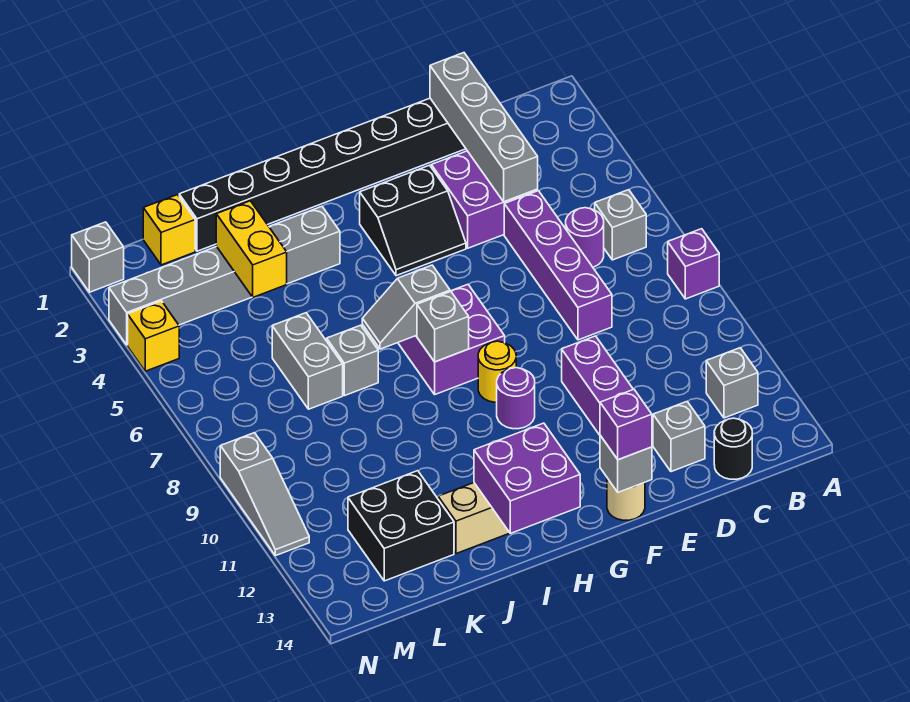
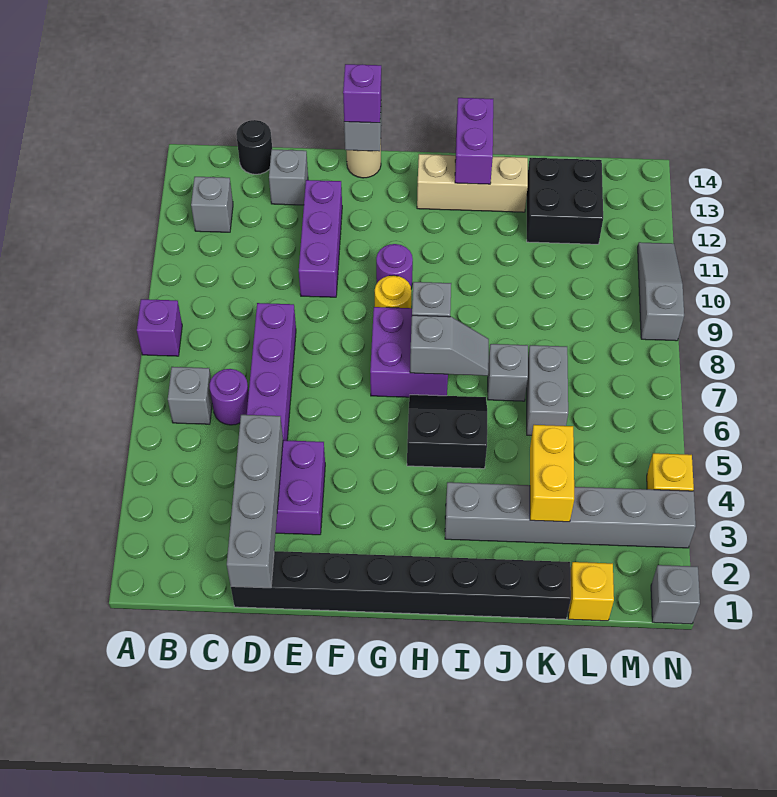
black 2x2 slope [360,165,466,276] -> black 2x2 slope moved to [407,395,487,469]
purple 2x2 brick [474,423,580,533] -> purple 1x2 brick [455,98,493,184]

